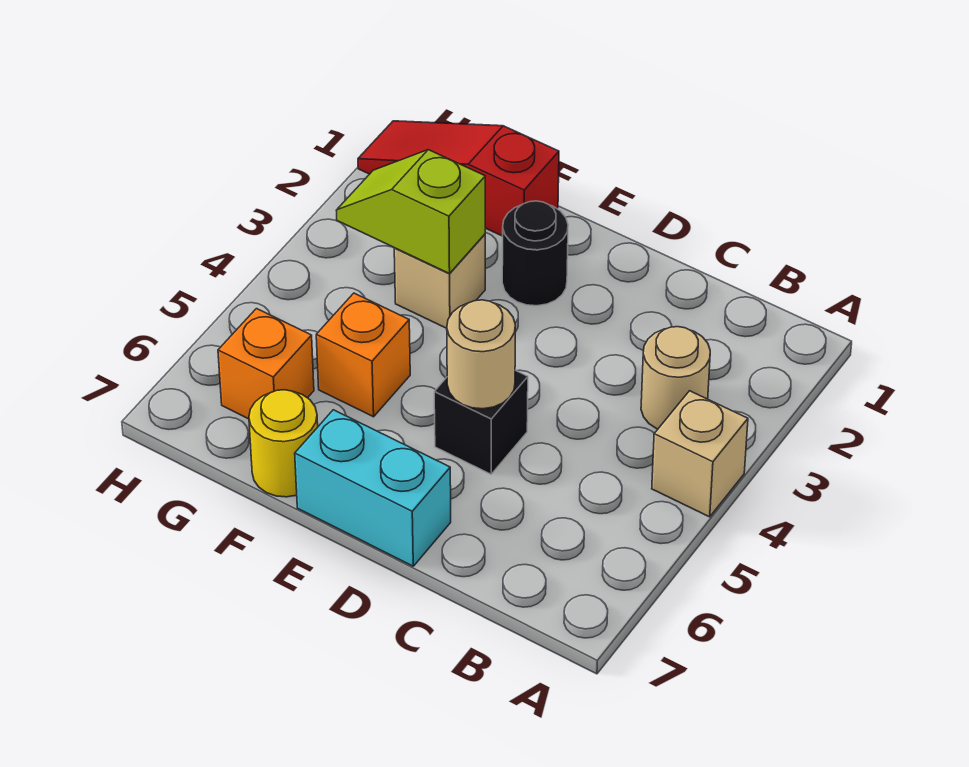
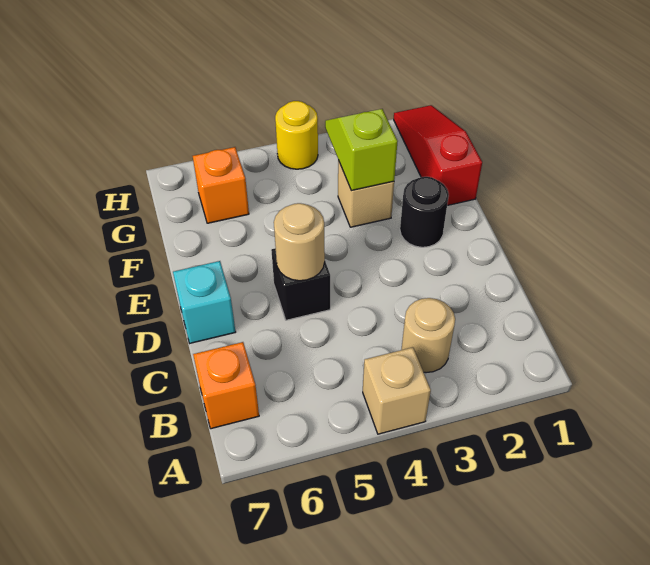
cyan 1x2 brick [295,410,451,566] -> cyan 1x1 brick [173,261,236,343]
orange 1x1 brick [316,293,410,417] -> orange 1x1 brick moved to [193,342,259,429]
yellow 1x1 round brick [249,390,318,497] -> yellow 1x1 round brick moved to [275,101,318,169]

